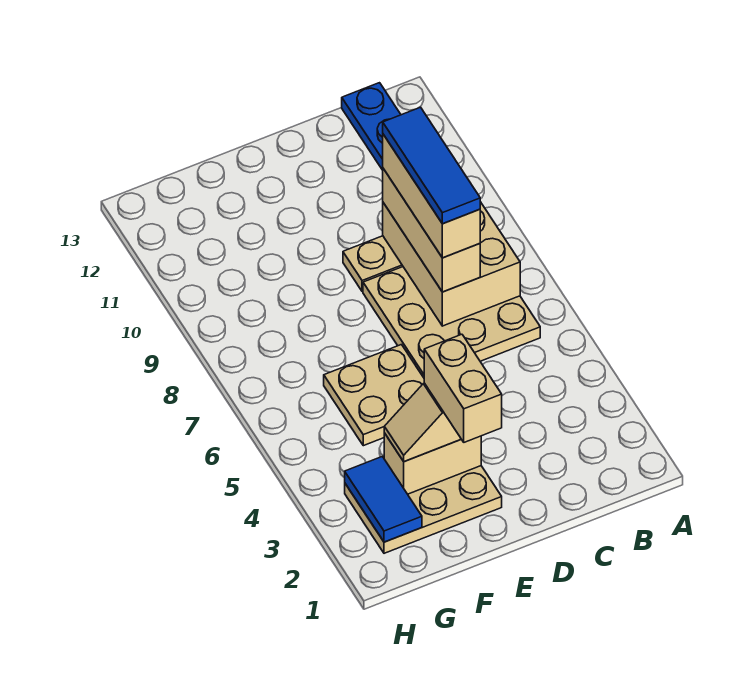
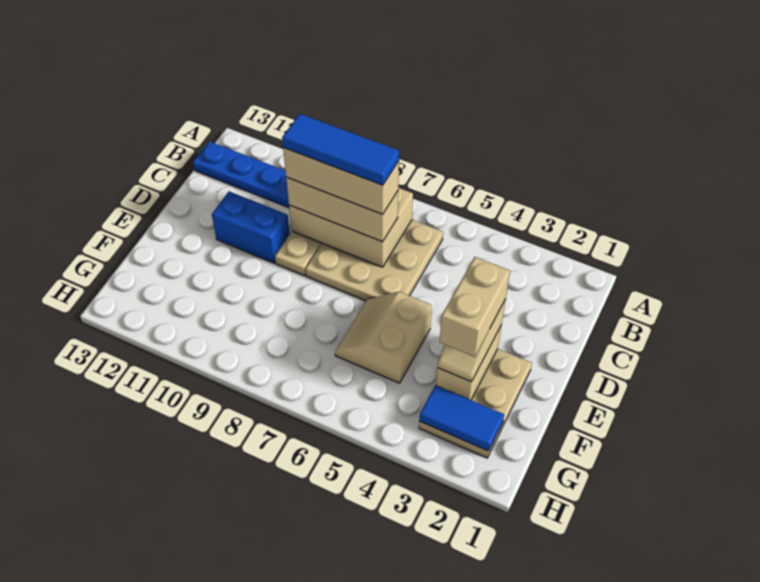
none -> blue 1x2 brick [212,192,290,263]
tan 1x2 brick [424,334,502,442] -> tan 1x2 brick turned to [440,257,510,357]
tan 2x2 plate [324,345,424,446] -> tan 2x2 slope [335,292,432,383]

